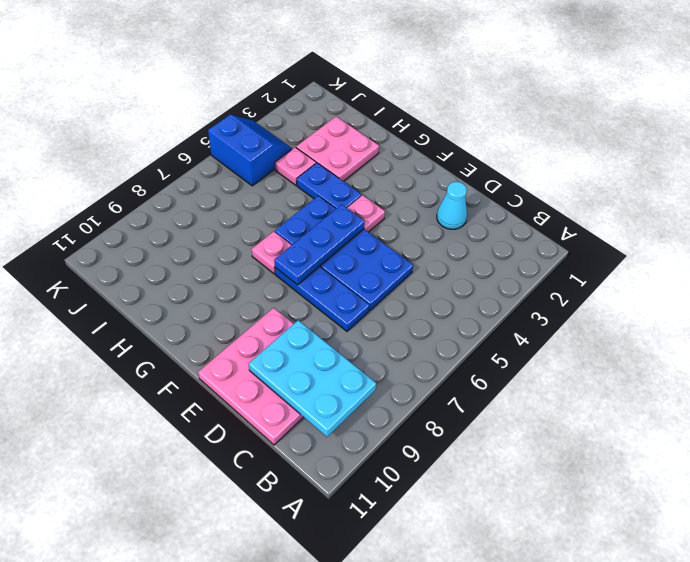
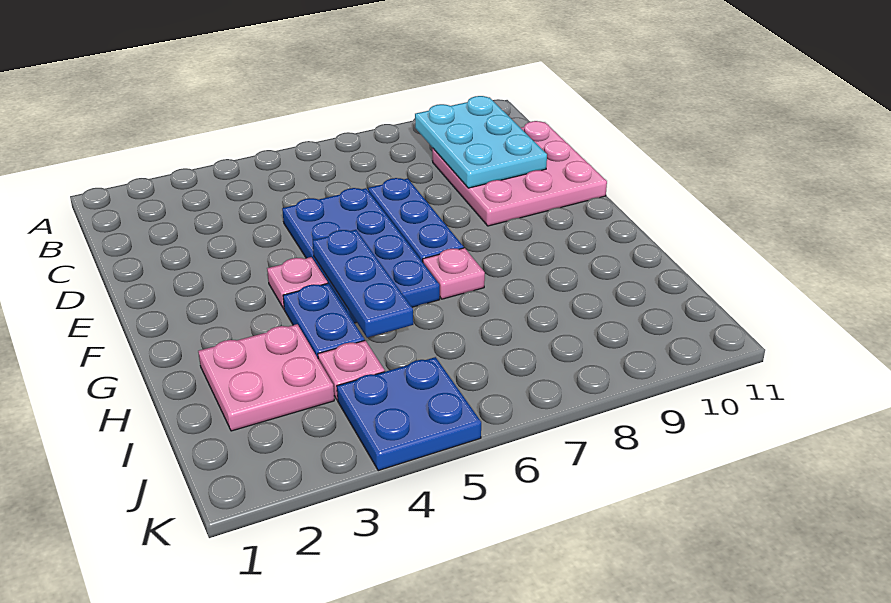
cyan 1x1 cone [437,182,467,229] -> none
blue 1x3 plate [274,204,365,285] -> blue 1x3 plate turned to [313,230,413,338]
blue 2x2 slope [208,115,292,186] -> blue 2x2 plate [337,357,481,471]

